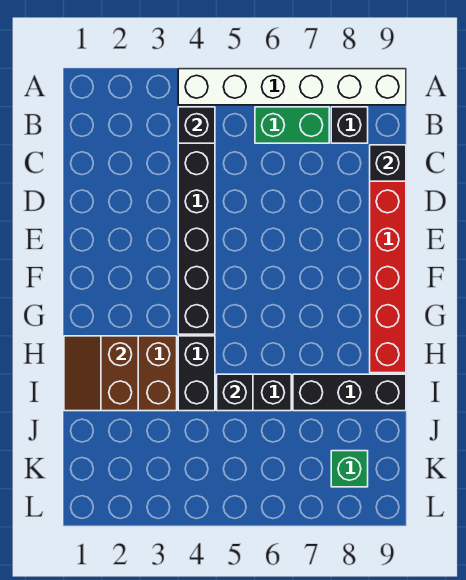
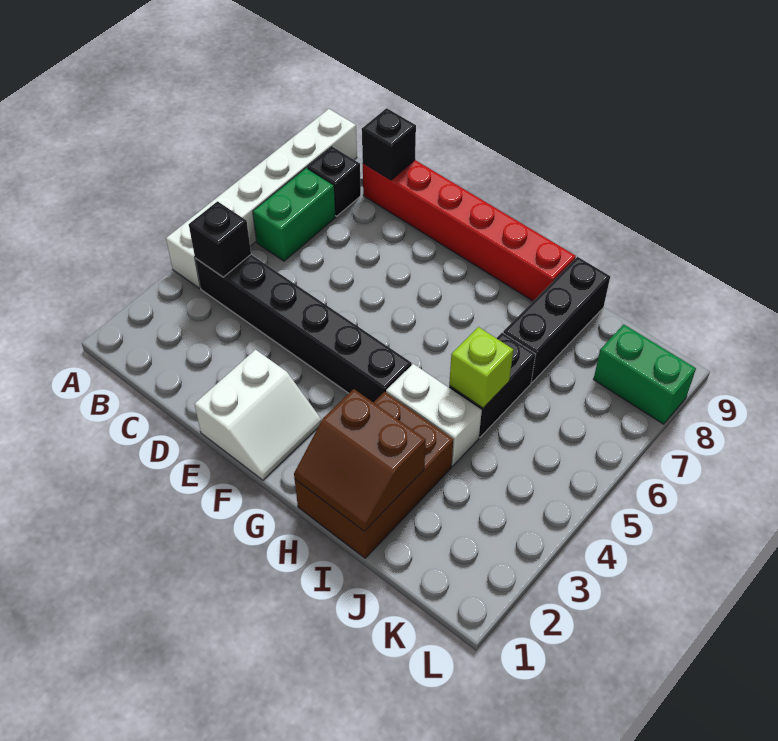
none -> white 2x2 slope [194,350,321,480]
black 1x2 brick [178,336,215,411] -> white 1x2 brick [386,364,482,466]
black 1x1 brick [217,374,253,411] -> lime 1x1 brick [449,327,513,408]
green 1x1 brick [331,451,368,487] -> green 1x2 brick [593,324,696,424]

